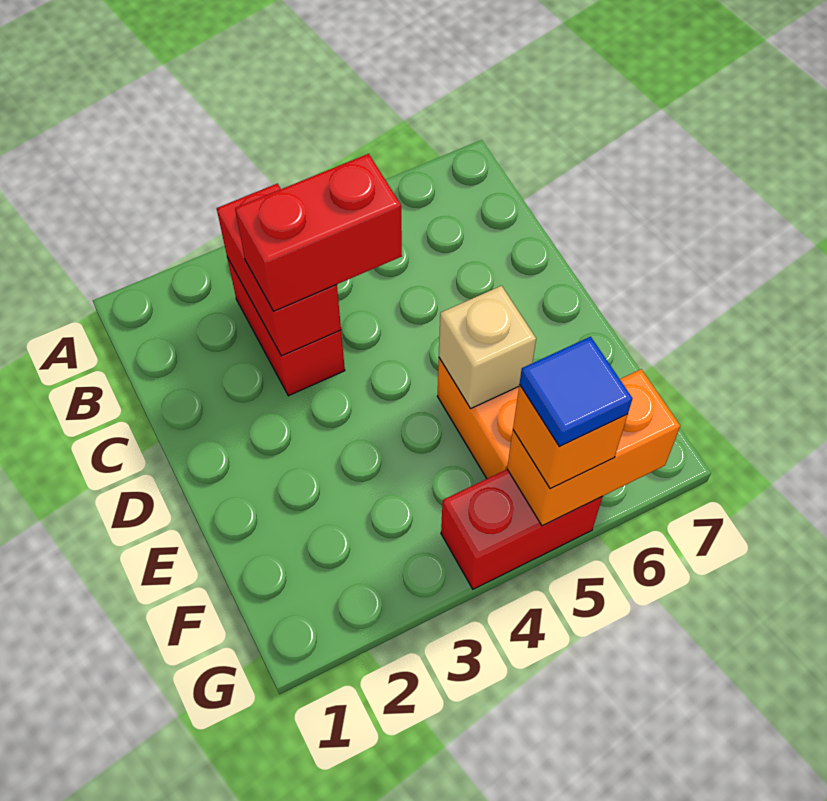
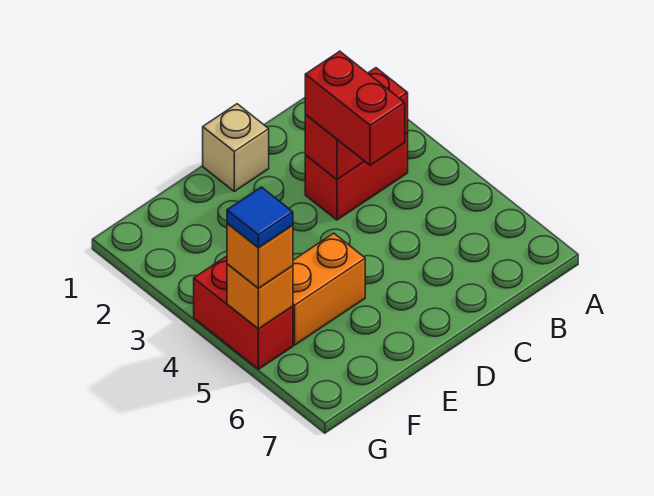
tan 1x1 brick [439,286,536,409] -> tan 1x1 brick moved to [203,104,269,191]
orange 1x2 brick [507,369,680,526] -> orange 1x1 brick [227,264,293,329]

